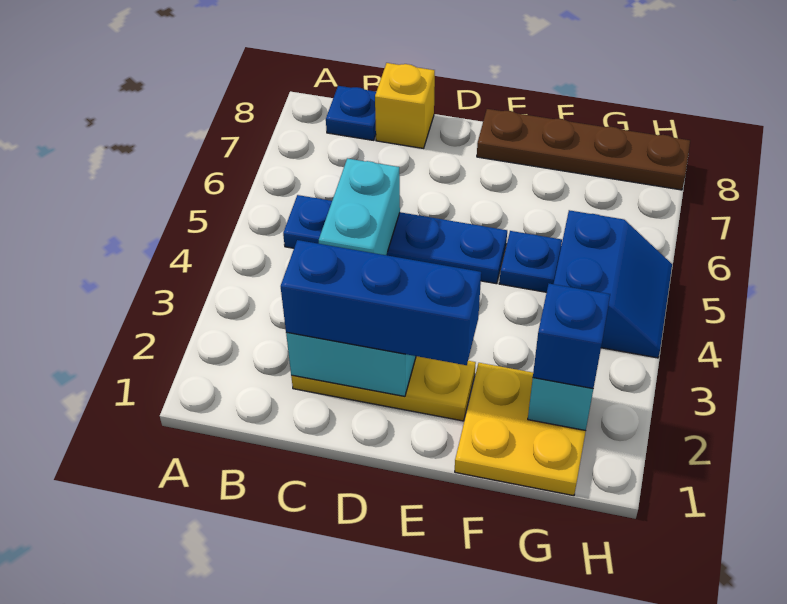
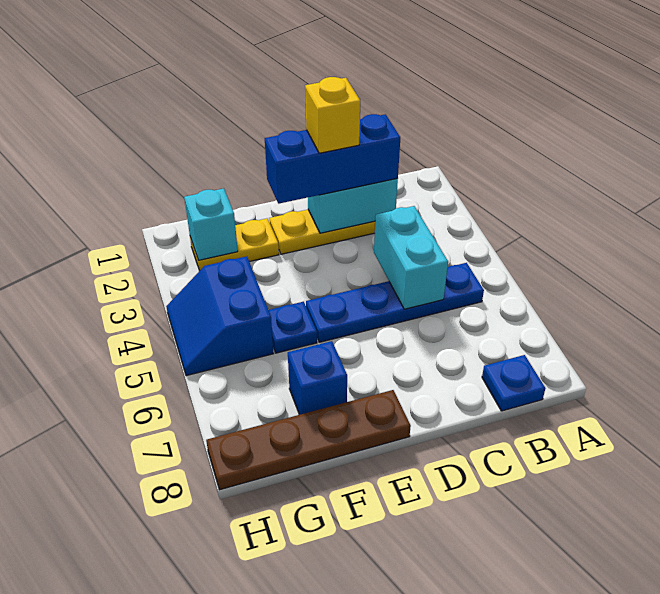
yellow 1x1 brick [375,63,435,148] -> yellow 1x1 brick moved to [305,77,360,153]
yellow 2x2 plate [455,363,586,496] -> yellow 1x2 plate [190,218,279,270]
blue 1x1 brick [533,284,610,389] -> blue 1x1 brick moved to [288,341,347,415]

